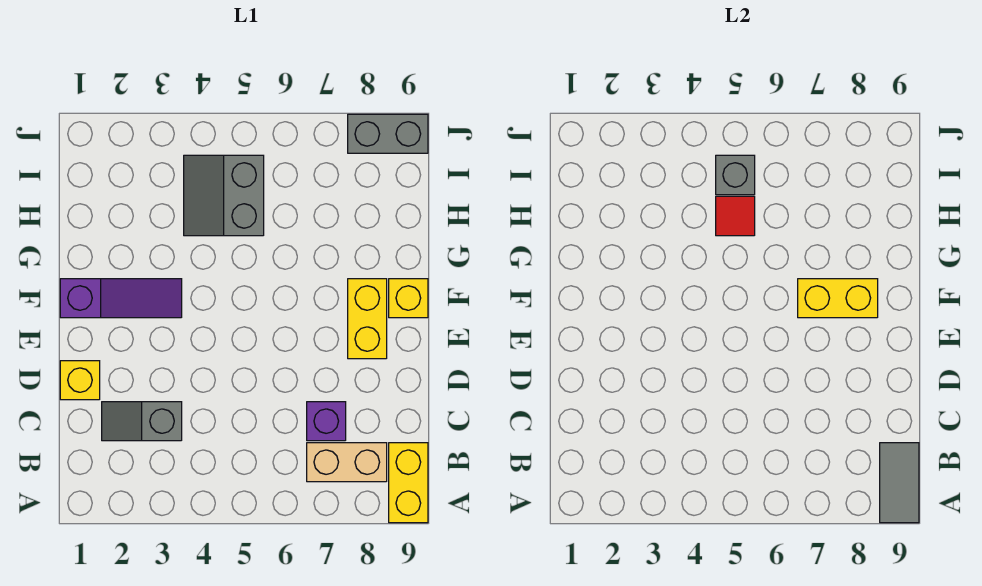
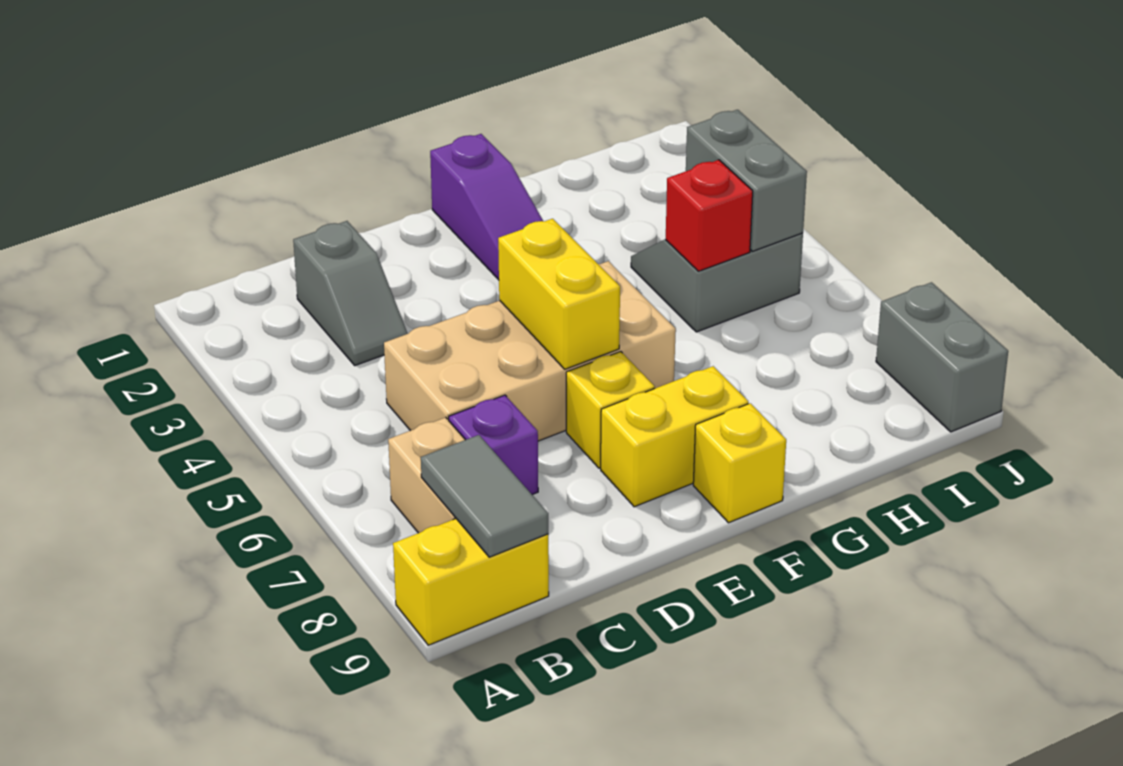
grey 1x2 tile [880,443,919,523] -> grey 1x2 tile turned to [421,435,548,557]
grey 1x2 slope [102,402,182,441] -> grey 1x2 slope turned to [293,221,408,365]
none -> tan 2x4 brick [384,261,676,441]
yellow 1x1 brick [60,361,100,400] -> yellow 1x1 brick moved to [566,352,655,468]
yellow 1x2 brick [798,279,878,318] -> yellow 1x2 brick moved to [498,219,620,369]
red 1x1 tile [716,196,755,236] -> red 1x1 brick [666,160,753,271]
grey 1x1 brick [716,155,755,195] -> grey 1x2 brick [686,110,807,251]

